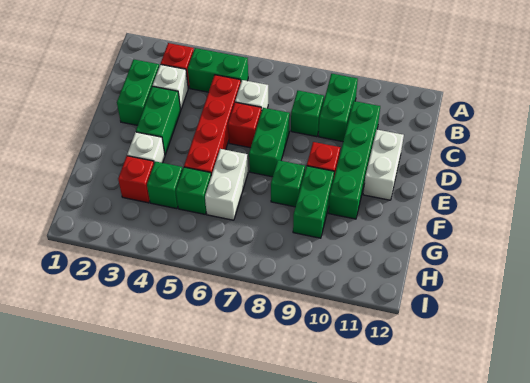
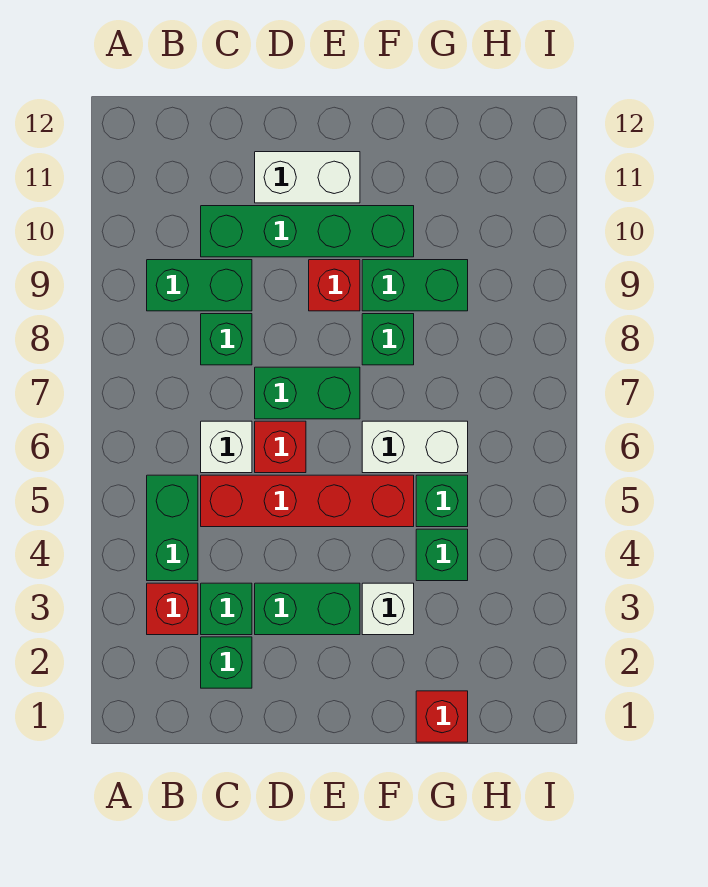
green 1x2 brick [117,59,159,125] -> green 1x1 brick [201,637,252,688]
white 1x1 brick [153,64,188,110] -> green 1x1 brick [201,583,252,635]
red 1x1 brick [118,156,154,203] -> red 1x1 brick moved to [416,691,468,742]

